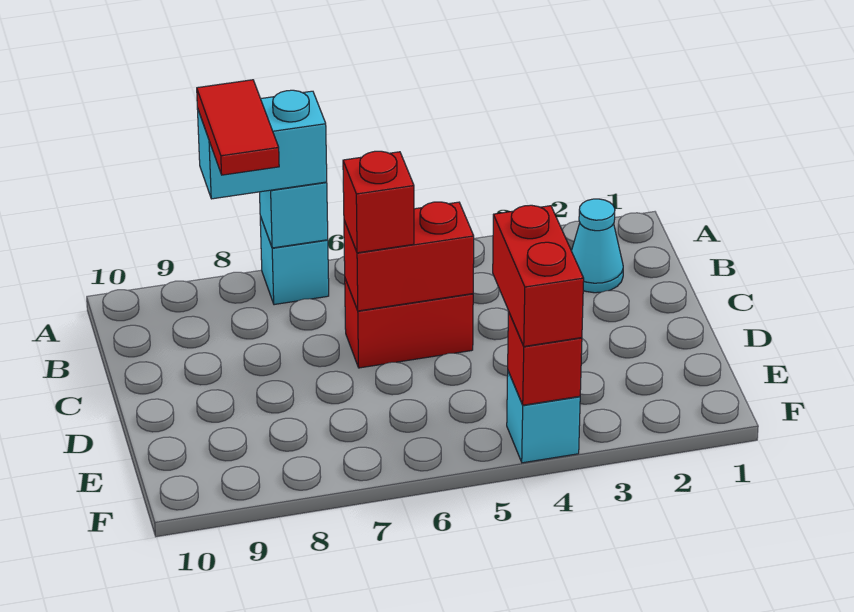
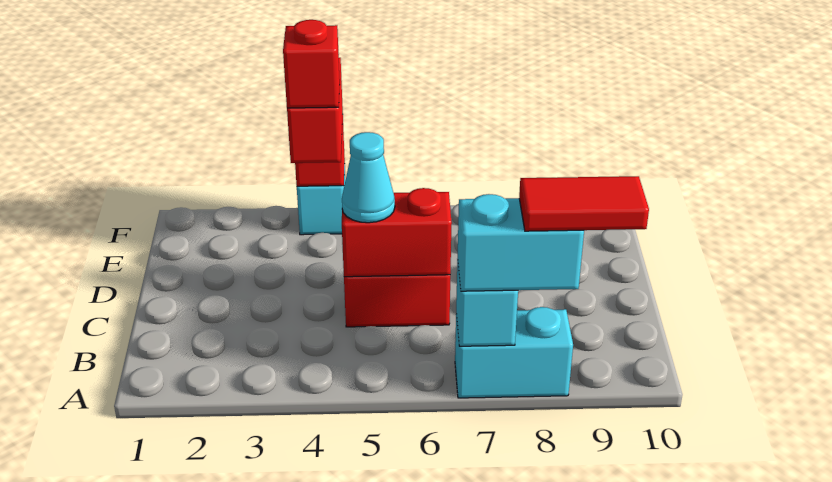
cyan 1x1 brick [260,216,329,305] -> cyan 1x2 brick [455,307,573,398]
red 1x2 tile [197,80,279,175] -> red 1x2 tile turned to [519,176,649,231]
cyan 1x1 cone [572,199,623,293] -> cyan 1x1 cone moved to [342,132,395,223]
red 1x1 brick [343,151,414,253] -> red 1x1 brick moved to [283,20,340,108]

